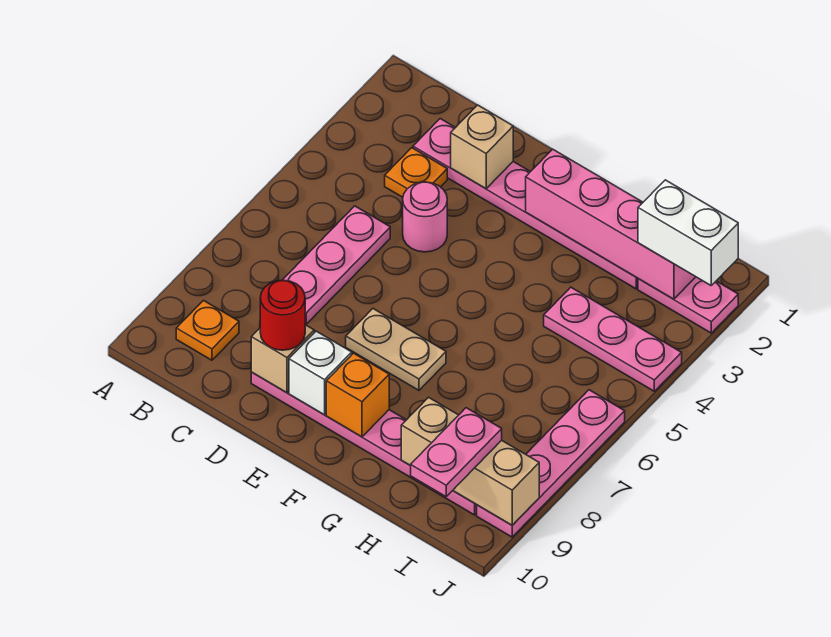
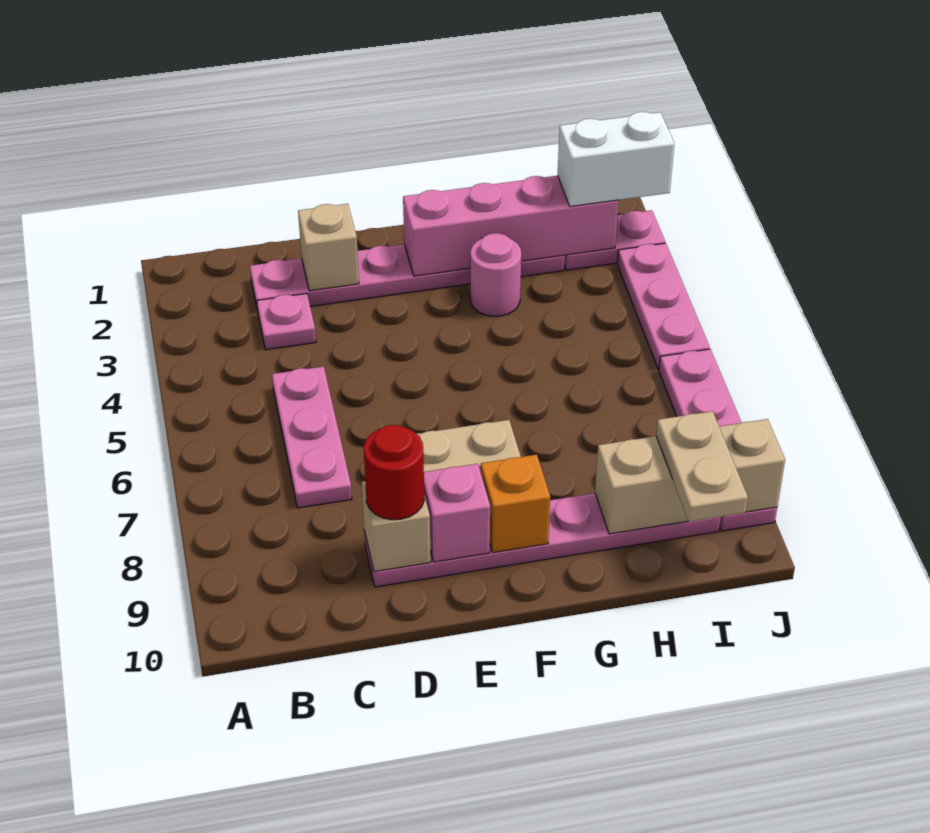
orange 1x1 plate [176,301,239,360] -> none
orange 1x1 plate [385,148,447,197] -> pink 1x1 plate [257,293,316,350]
pink 1x1 round brick [403,182,447,252] -> pink 1x1 round brick moved to [470,233,521,316]
white 1x1 brick [289,331,352,415] -> pink 1x1 brick [424,464,490,562]
pink 1x3 plate [544,287,682,391] -> pink 1x3 plate turned to [617,243,710,370]
pink 1x2 plate [411,408,502,497] -> tan 1x2 plate [656,411,748,522]

